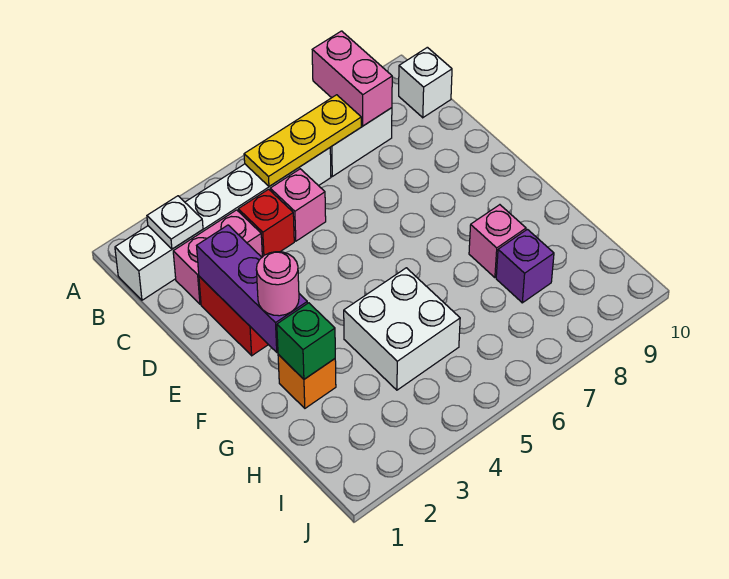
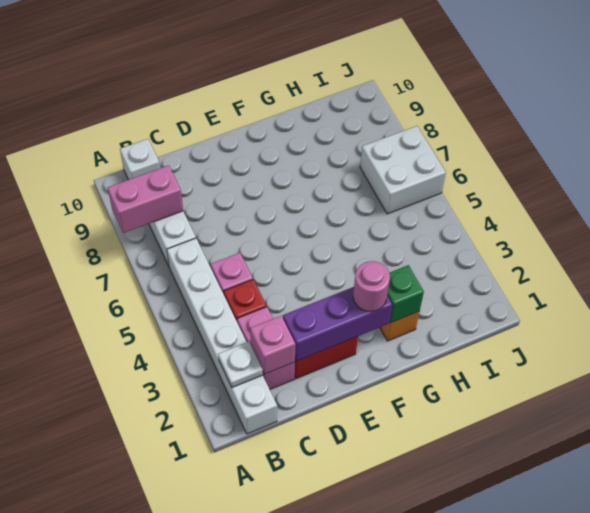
yellow 1x3 plate [244,95,361,186] -> none
white 2x2 brick [344,268,460,390] -> white 2x2 brick moved to [360,126,446,214]
pink 1x1 brick [469,205,526,278] -> pink 1x1 brick moved to [250,316,296,374]
purple 1x1 brick [496,229,554,303] -> none

